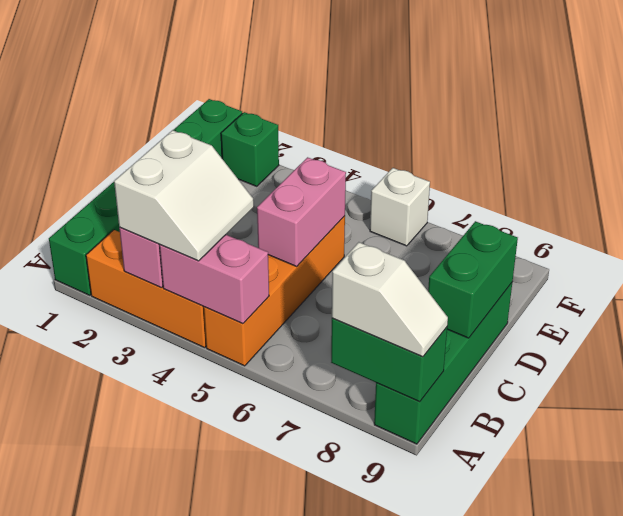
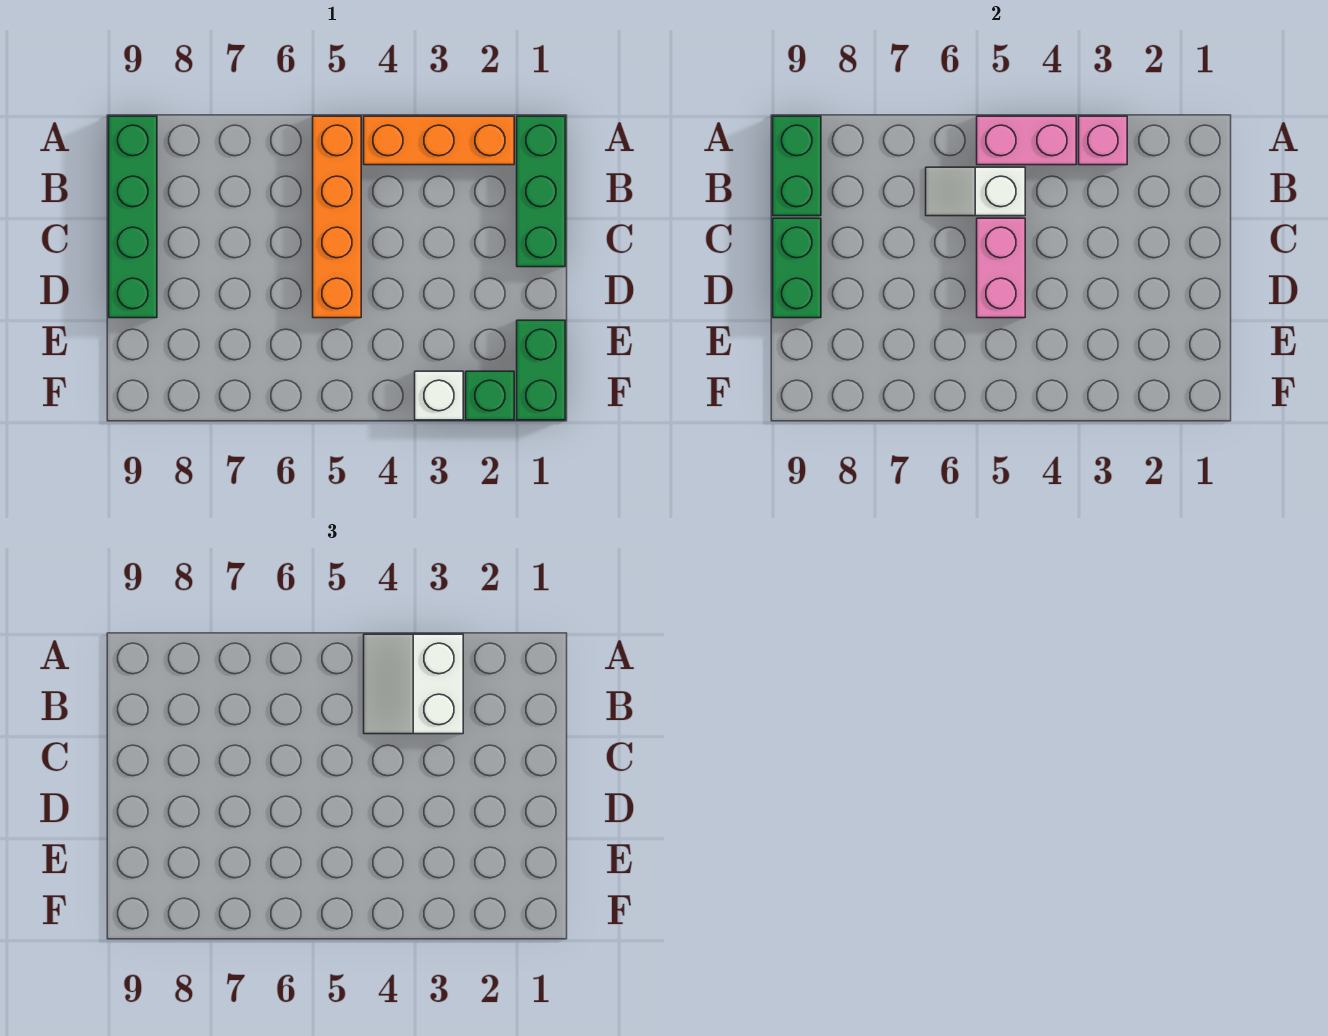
green 1x2 brick [331,318,447,402] -> green 1x2 brick turned to [773,116,821,216]
white 1x2 slope [332,242,448,357] -> white 1x2 slope moved to [926,167,1025,216]
white 1x1 brick [370,168,430,246] -> white 1x1 brick moved to [415,371,463,420]

